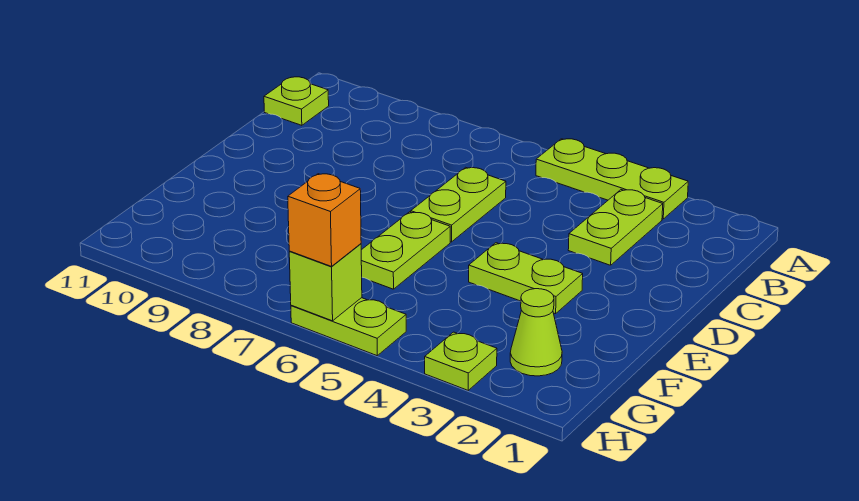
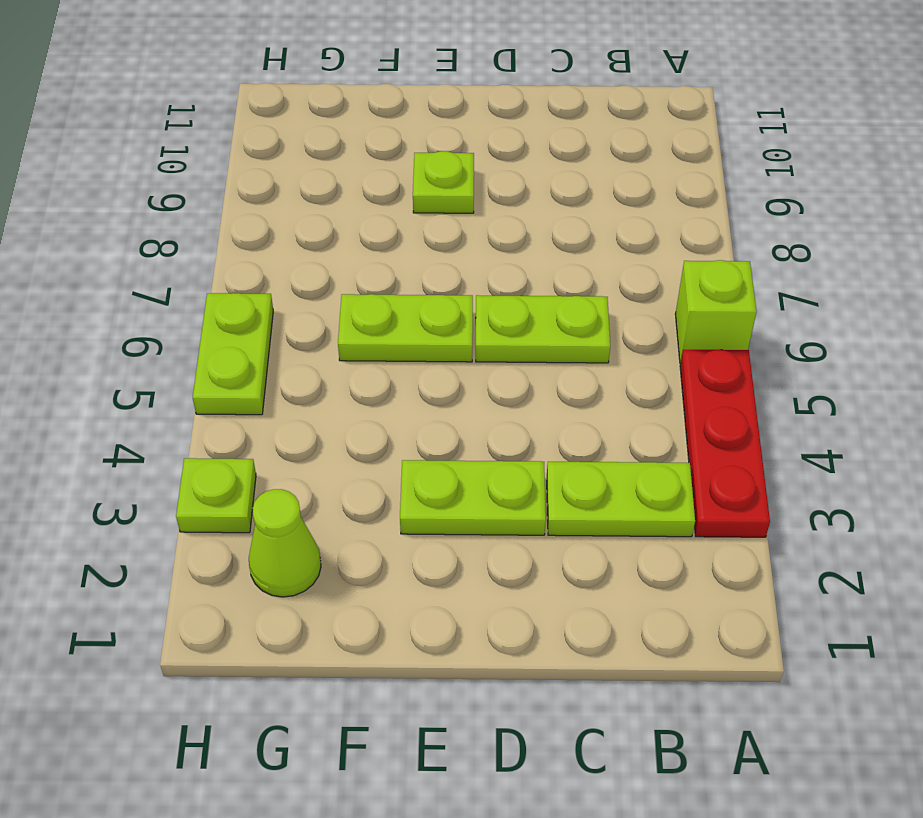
lime 1x3 plate [536,139,688,219] -> red 1x3 plate [680,350,770,537]
lime 1x1 plate [264,77,329,125] -> lime 1x1 plate moved to [413,151,474,213]
lime 1x2 plate [469,243,583,314] -> lime 1x2 plate turned to [400,460,546,535]
lime 1x1 brick [289,244,362,321] -> lime 1x1 brick moved to [675,260,757,364]
orange 1x1 brick [288,174,361,266] -> none

